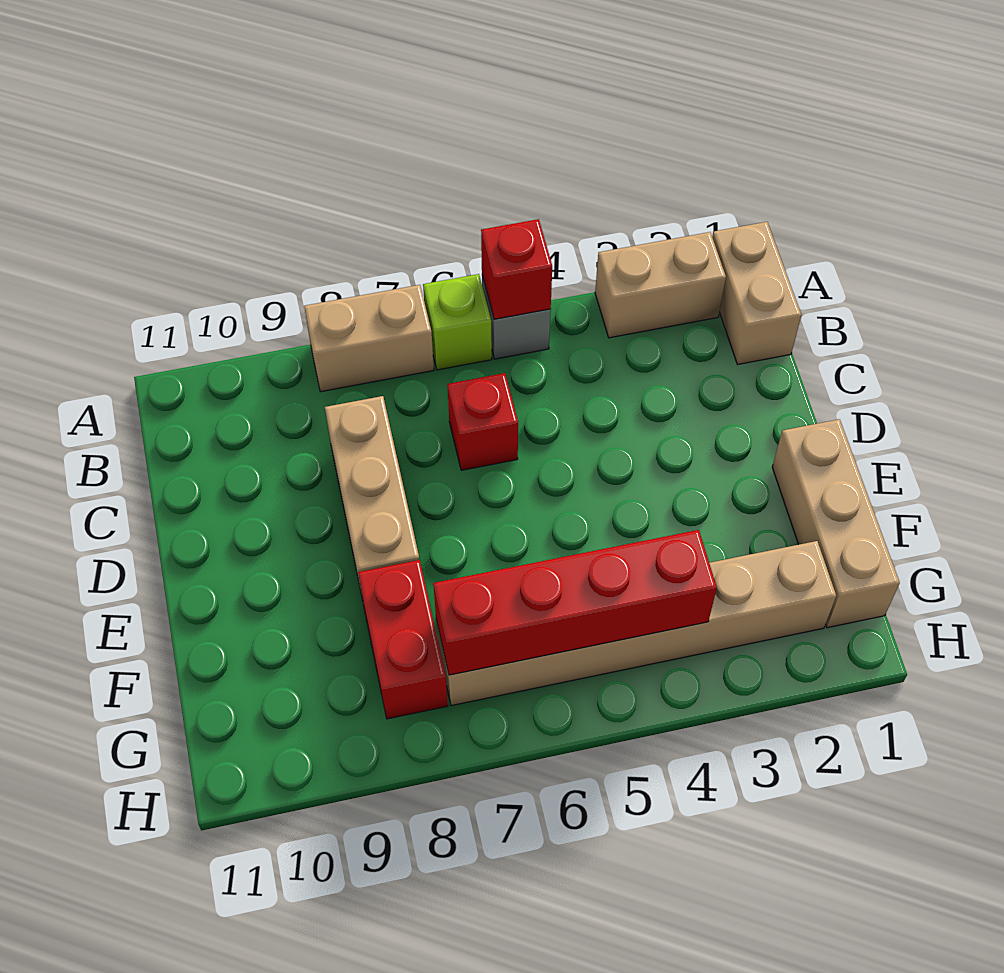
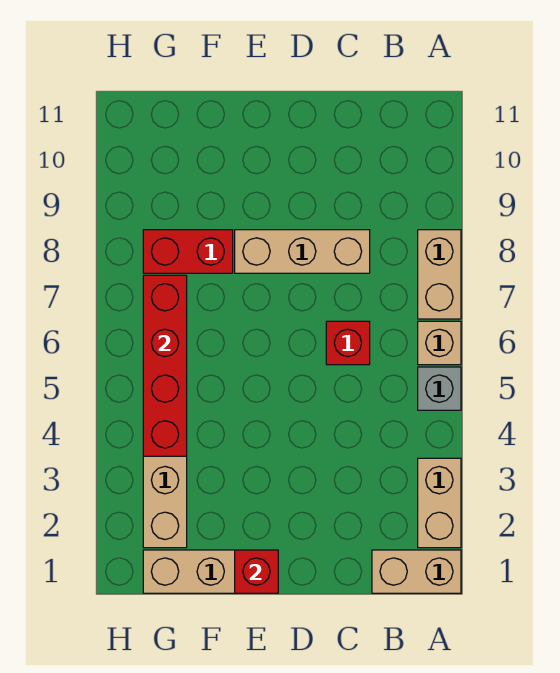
red 1x1 brick [481,219,552,319] -> red 1x1 brick moved to [235,550,278,593]
lime 1x1 brick [423,274,492,370] -> tan 1x1 brick [418,321,461,365]

